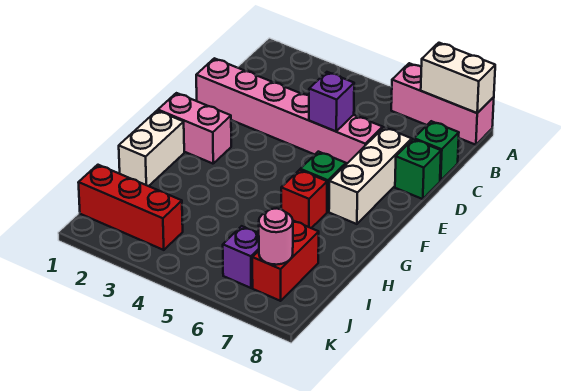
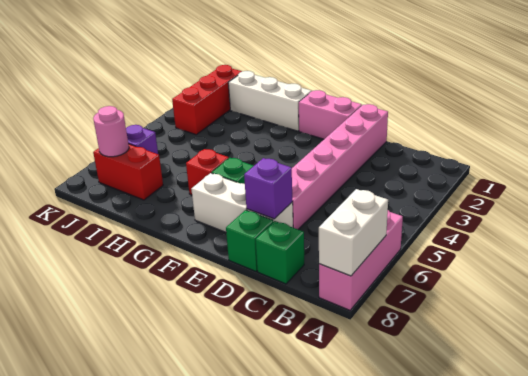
purple 1x1 brick [309,72,354,131] -> purple 1x1 brick moved to [244,158,292,219]
pink 1x2 brick [158,93,231,164] -> pink 1x2 brick turned to [299,90,362,139]
white 1x2 brick [119,111,184,186] -> white 1x3 brick [228,71,312,131]

